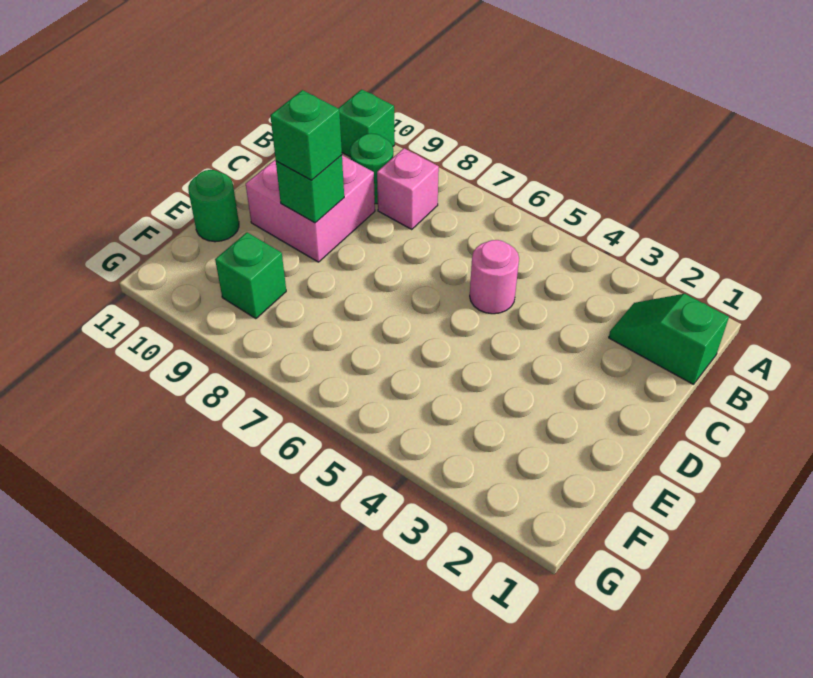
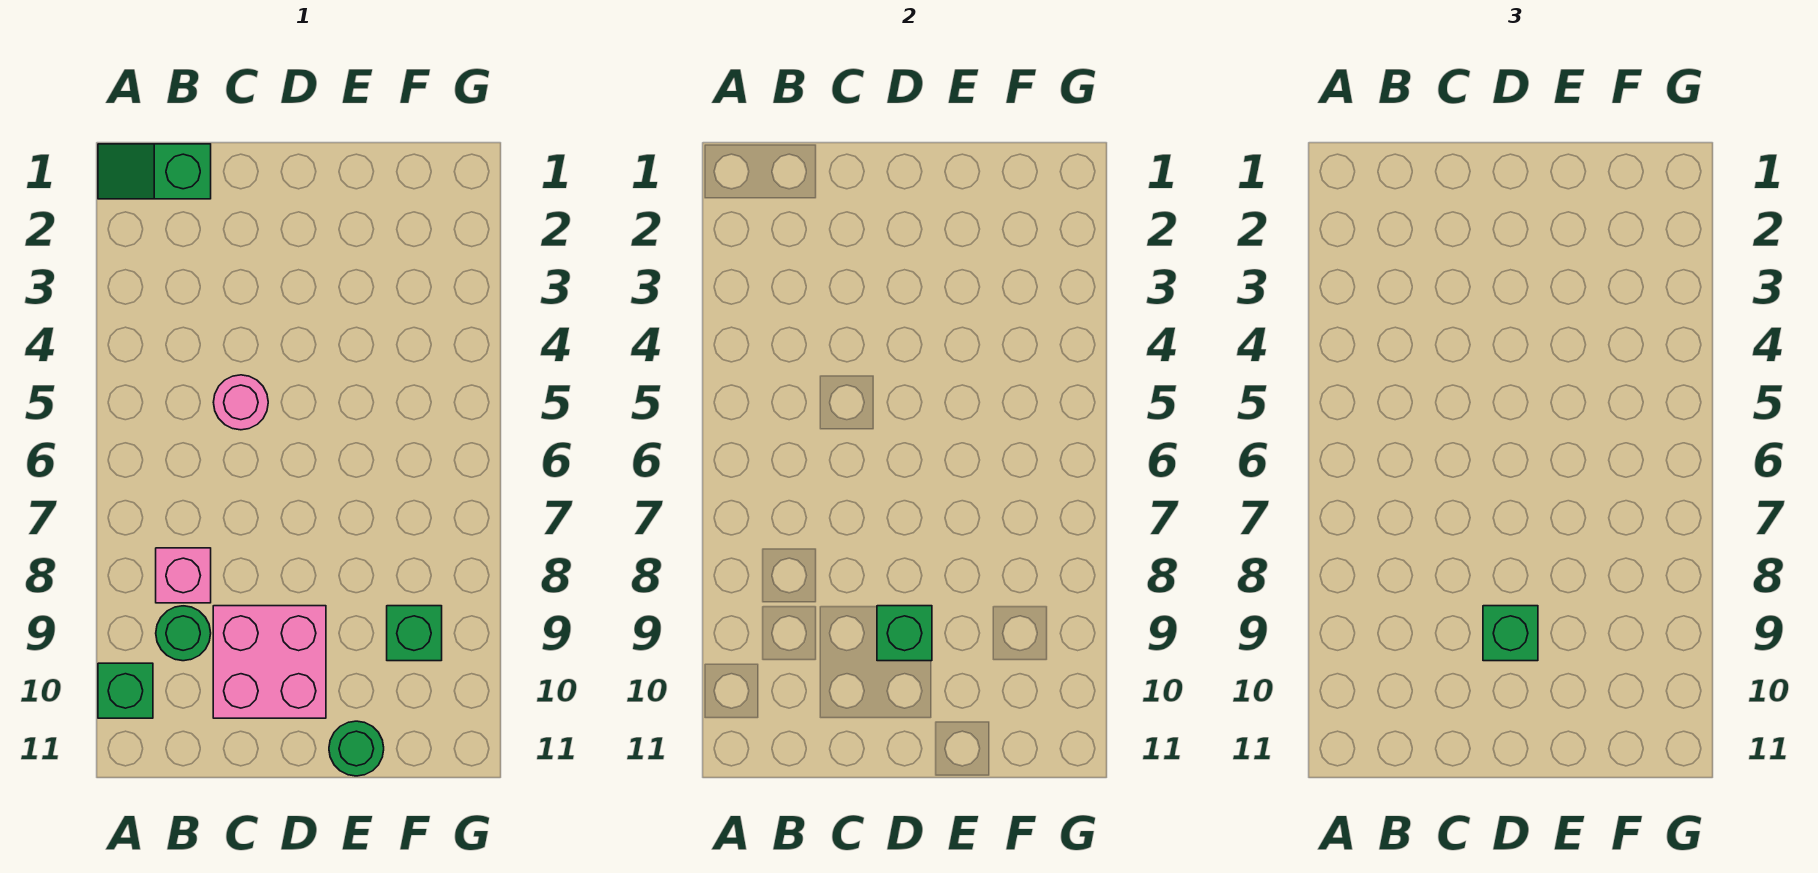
green 1x2 slope [609,294,729,384] -> green 1x2 slope turned to [98,144,211,199]

